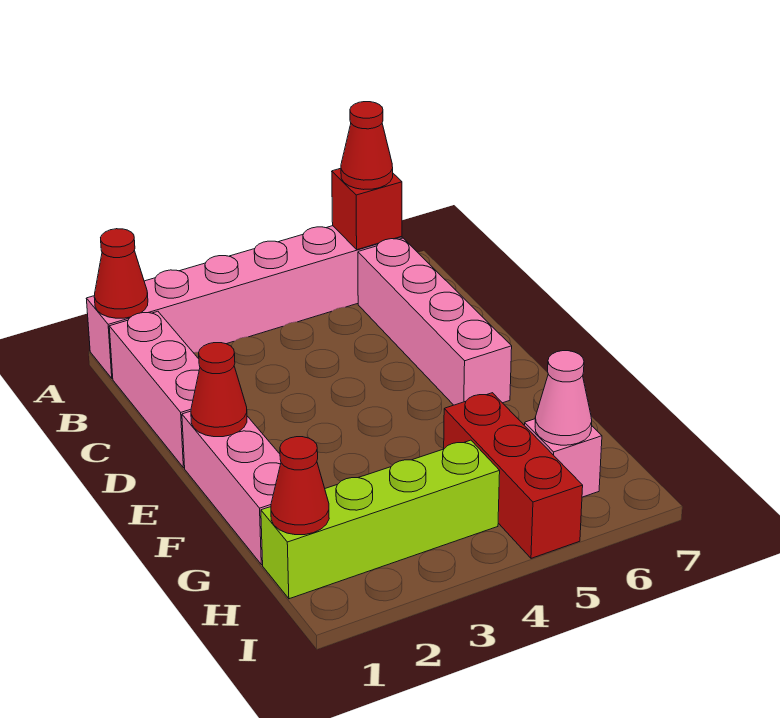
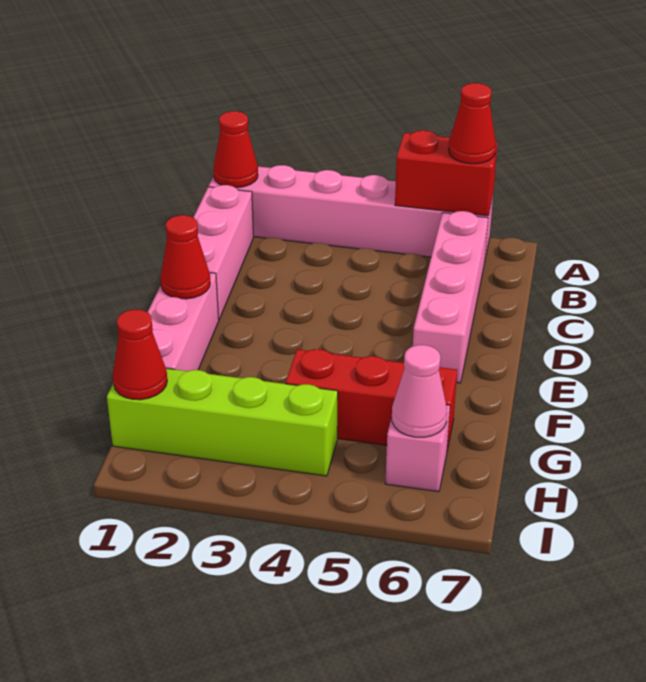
red 1x1 brick [332,168,402,250] -> red 1x2 brick [395,130,498,216]
red 1x3 brick [444,393,583,558] -> red 1x3 brick turned to [286,349,457,450]

